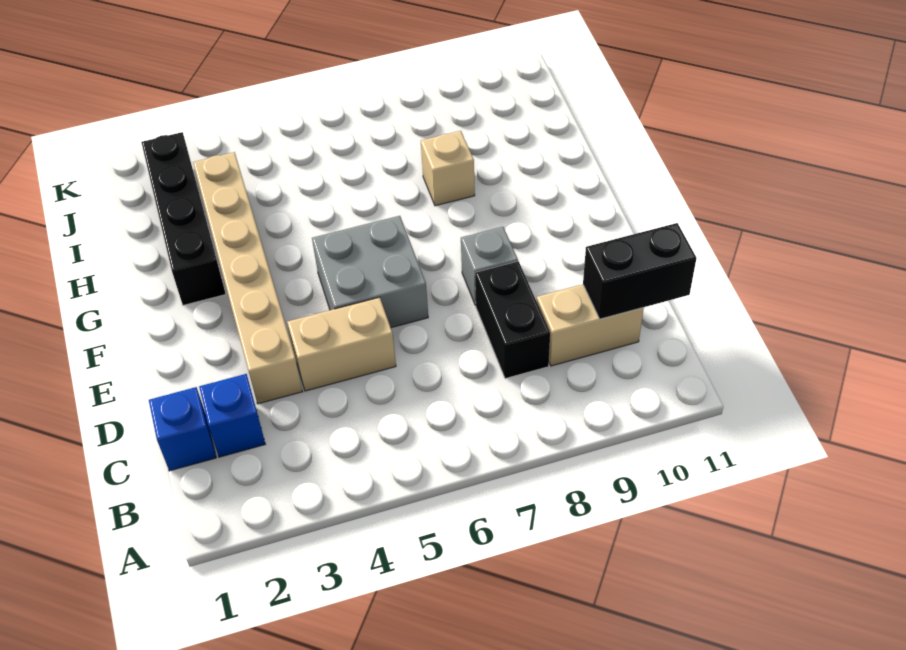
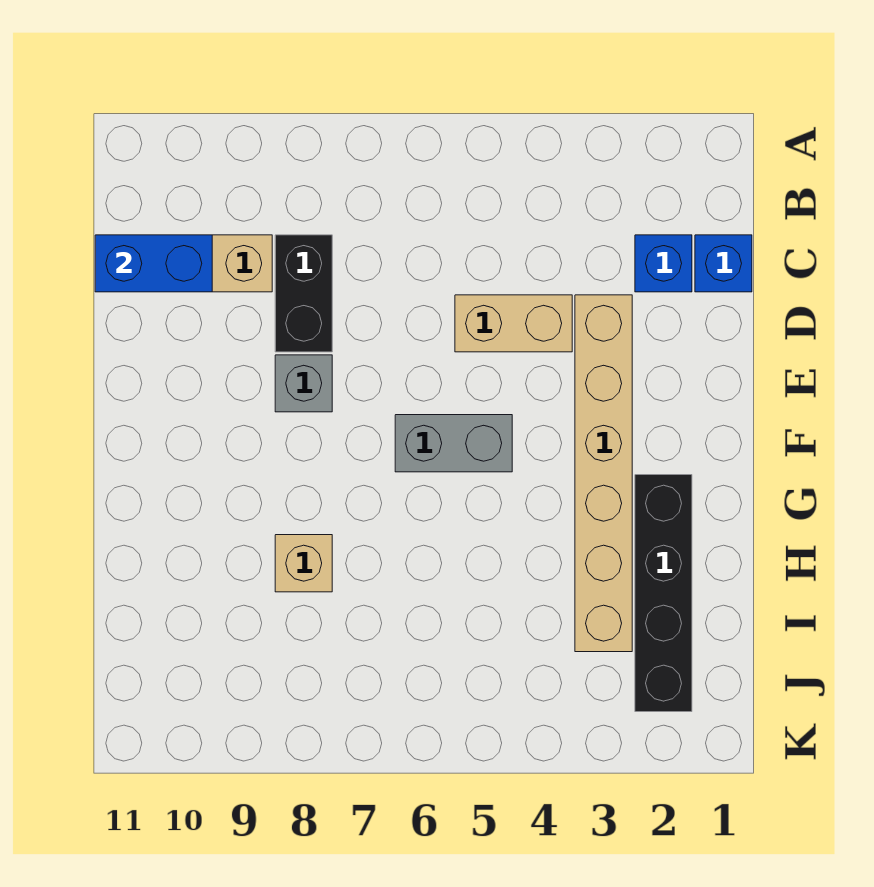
black 1x2 brick [583,223,696,319] -> blue 1x2 brick [95,235,212,292]
grey 2x2 brick [312,216,428,328] -> grey 1x2 brick [395,415,512,472]

